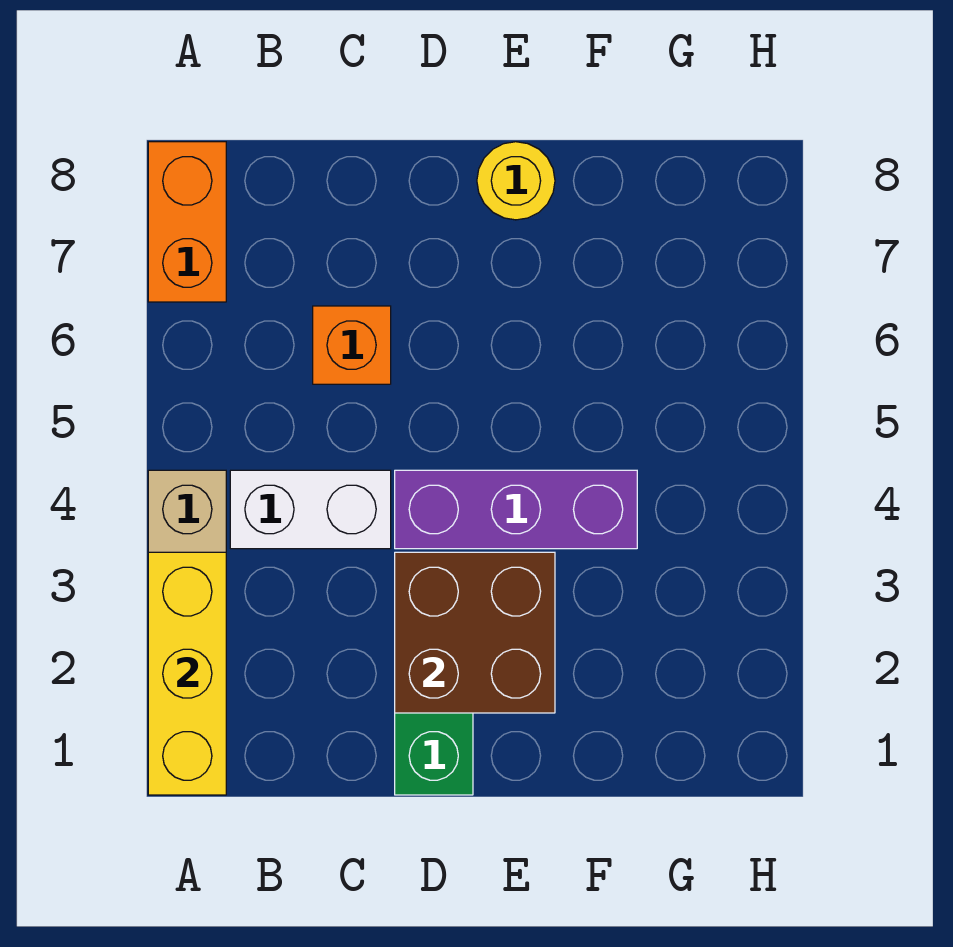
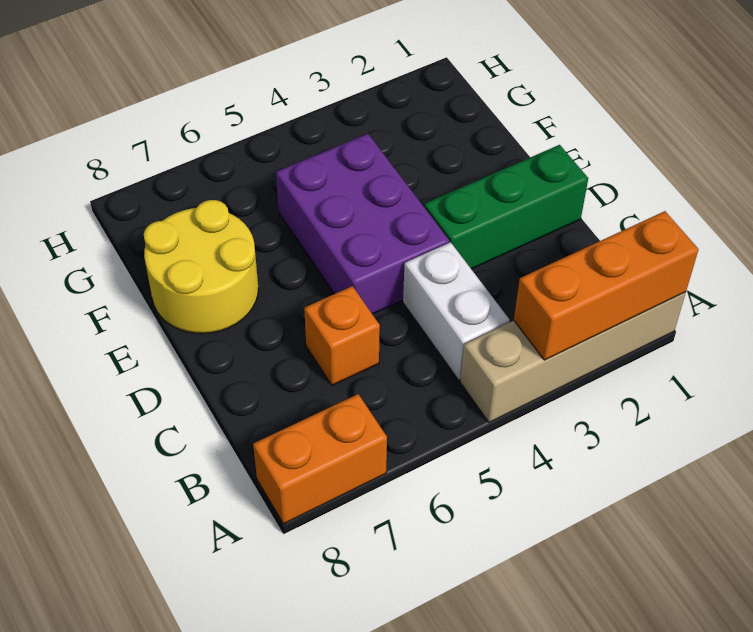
yellow 1x3 brick [148,552,226,795] -> orange 1x3 brick [514,211,698,360]
brown 2x2 brick [395,552,555,713] -> none
purple 1x3 brick [395,470,637,549] -> purple 2x3 brick [276,134,449,314]
yellow 1x1 round brick [477,142,555,220] -> yellow 2x2 round brick [144,200,258,333]

